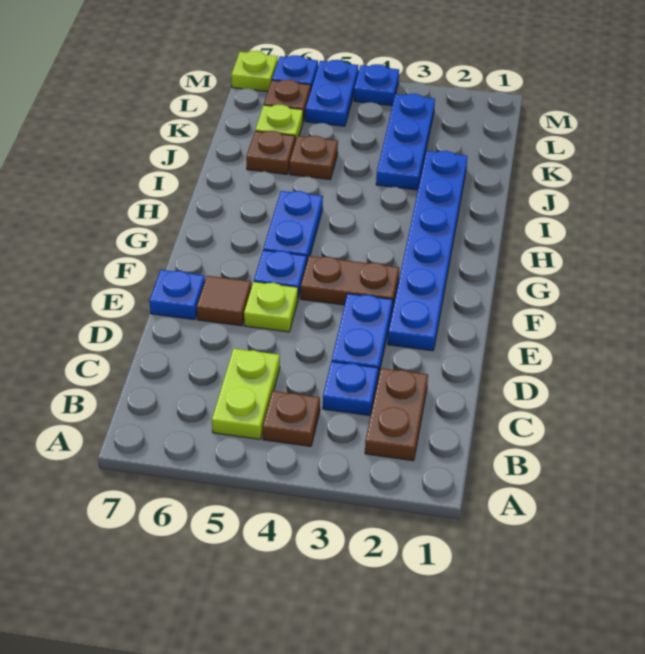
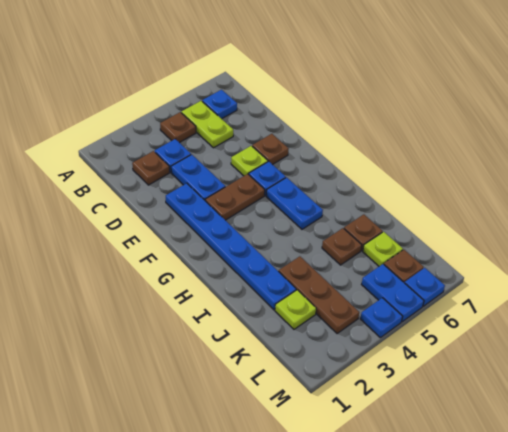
brown 1x2 plate [365,368,428,461] -> brown 1x1 plate [132,151,169,185]
brown 1x1 tile [197,276,251,326] -> brown 1x1 plate [252,134,289,165]
blue 1x1 plate [149,270,205,320] -> blue 1x1 plate moved to [202,90,237,119]
blue 1x3 plate [376,94,435,190] -> brown 1x3 plate [279,256,359,334]
lime 1x1 plate [231,51,278,92] -> lime 1x1 plate moved to [275,290,316,329]

